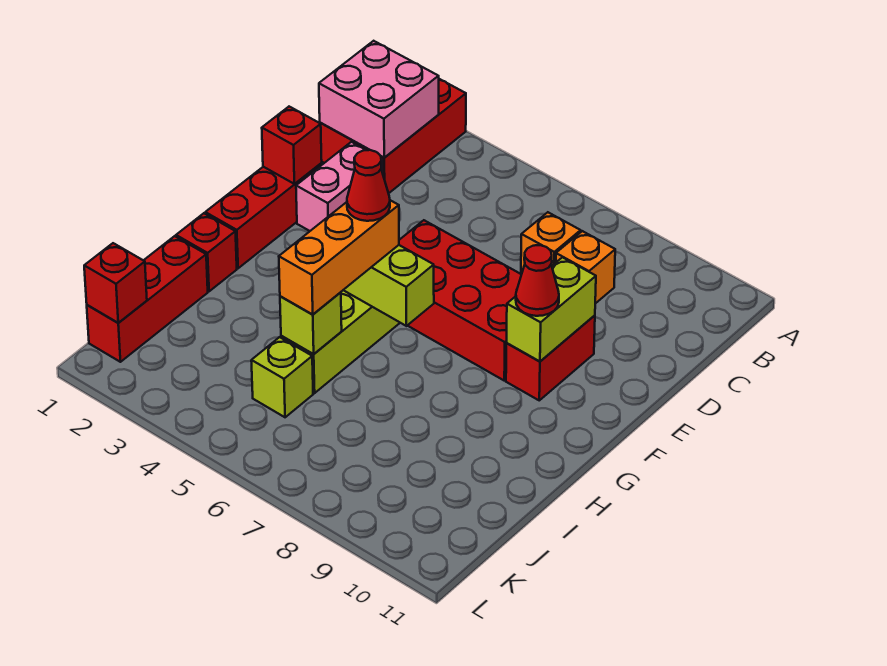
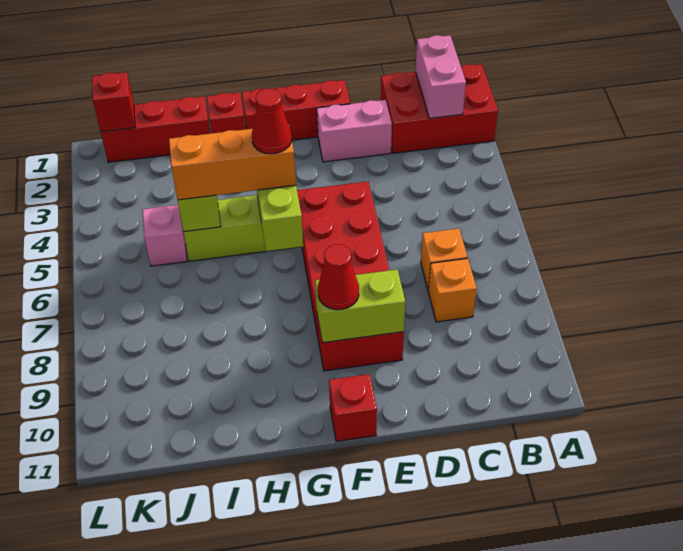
pink 2x2 brick [319,41,439,158] -> pink 1x2 brick [416,35,466,118]
red 1x1 brick [262,107,322,184] -> red 1x1 brick moved to [329,374,377,442]
lime 1x1 brick [251,337,313,417] -> pink 1x1 brick [142,205,187,266]

